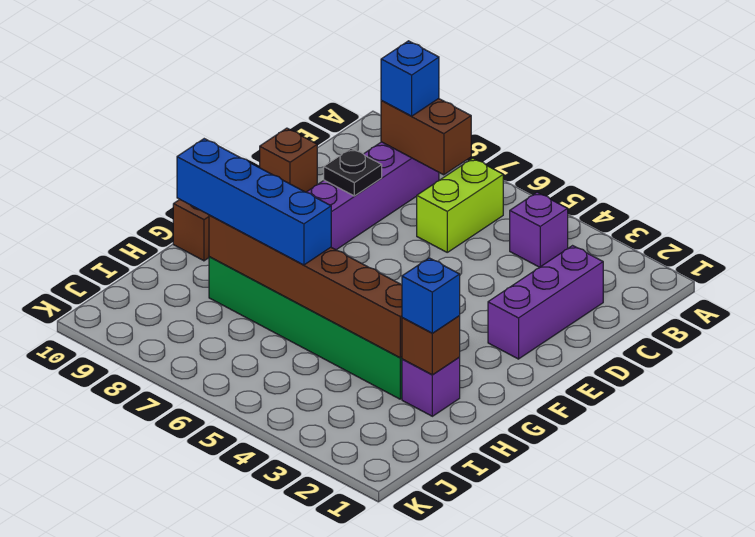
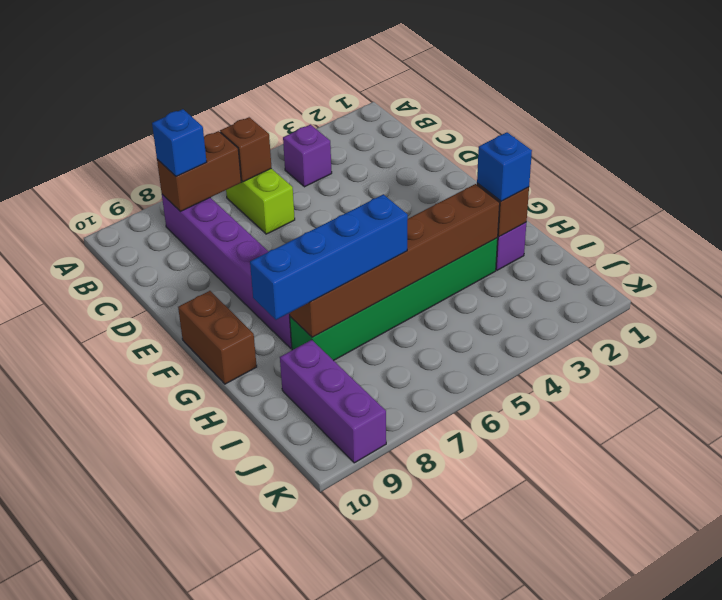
purple 1x3 brick [488,246,603,359] -> purple 1x3 brick moved to [280,340,386,463]
black 1x1 plate [324,149,382,196] -> none
brown 1x1 brick [260,128,317,192] -> brown 1x1 brick moved to [220,117,272,182]

